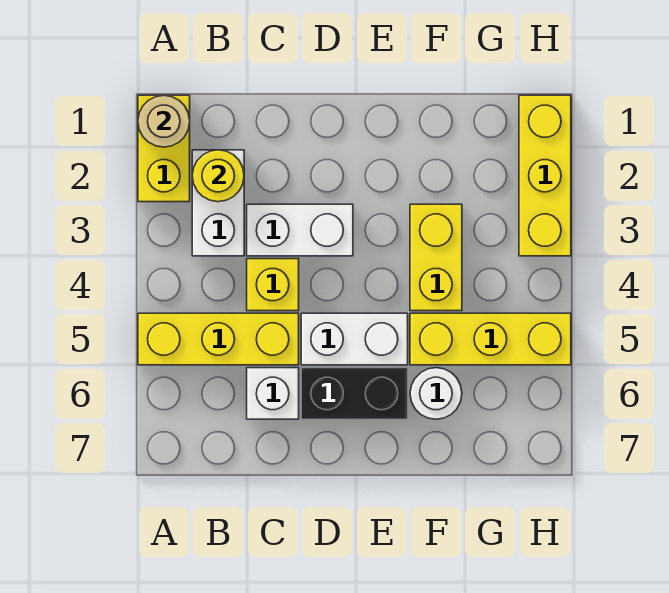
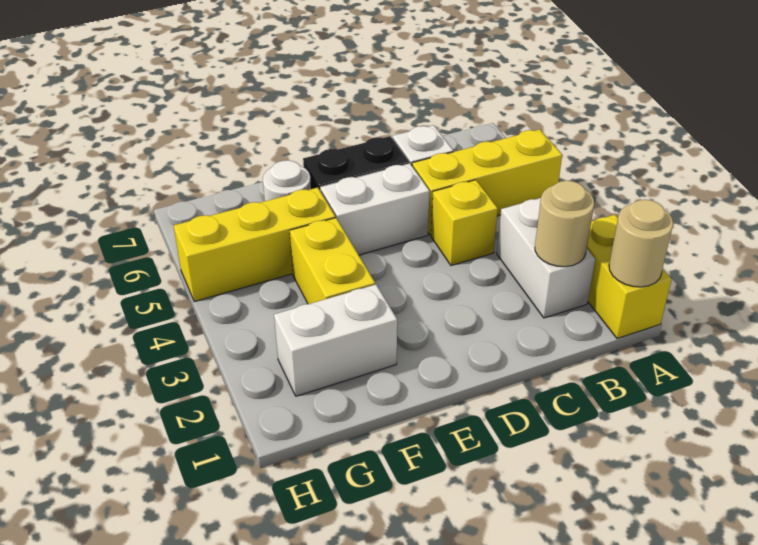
yellow 1x1 round brick [192,150,244,202] -> tan 1x1 round brick [535,181,594,267]
white 1x2 brick [247,204,353,256] -> white 1x2 brick moved to [274,284,397,396]
yellow 1x3 brick [519,95,571,256] -> none

